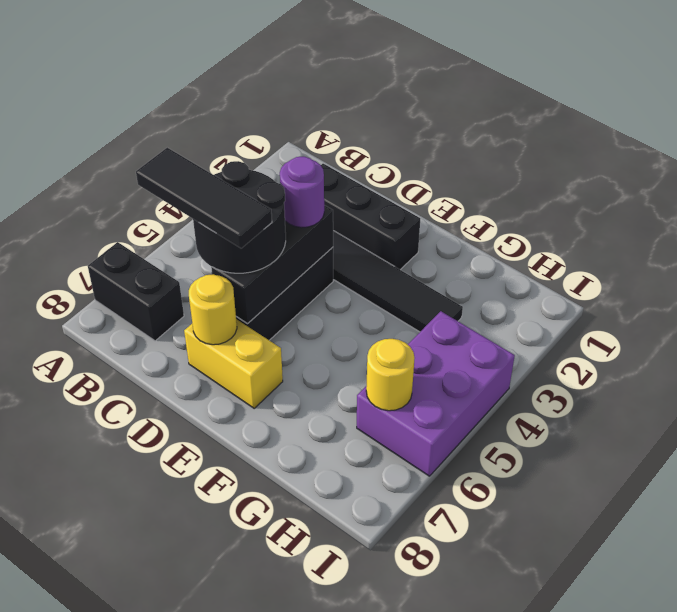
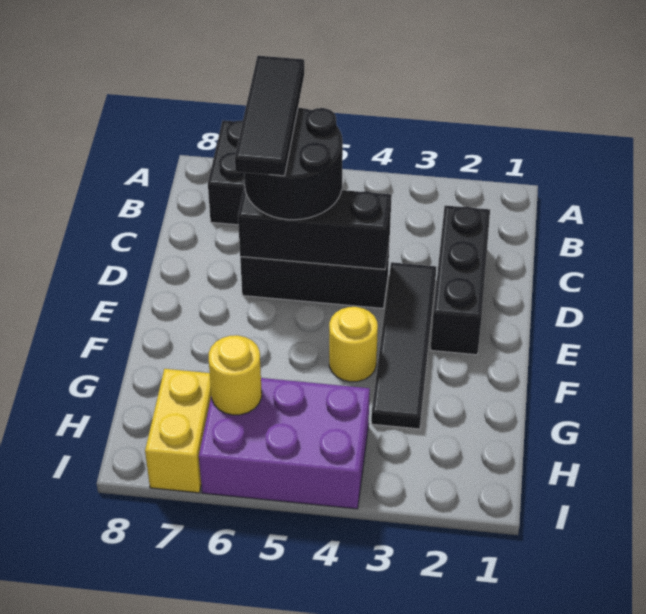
purple 1x1 round brick [280,156,324,228] -> none
yellow 1x2 brick [184,319,283,408] -> yellow 1x2 brick moved to [145,369,211,493]
yellow 1x1 round brick [189,274,237,345] -> yellow 1x1 round brick moved to [329,307,378,382]

